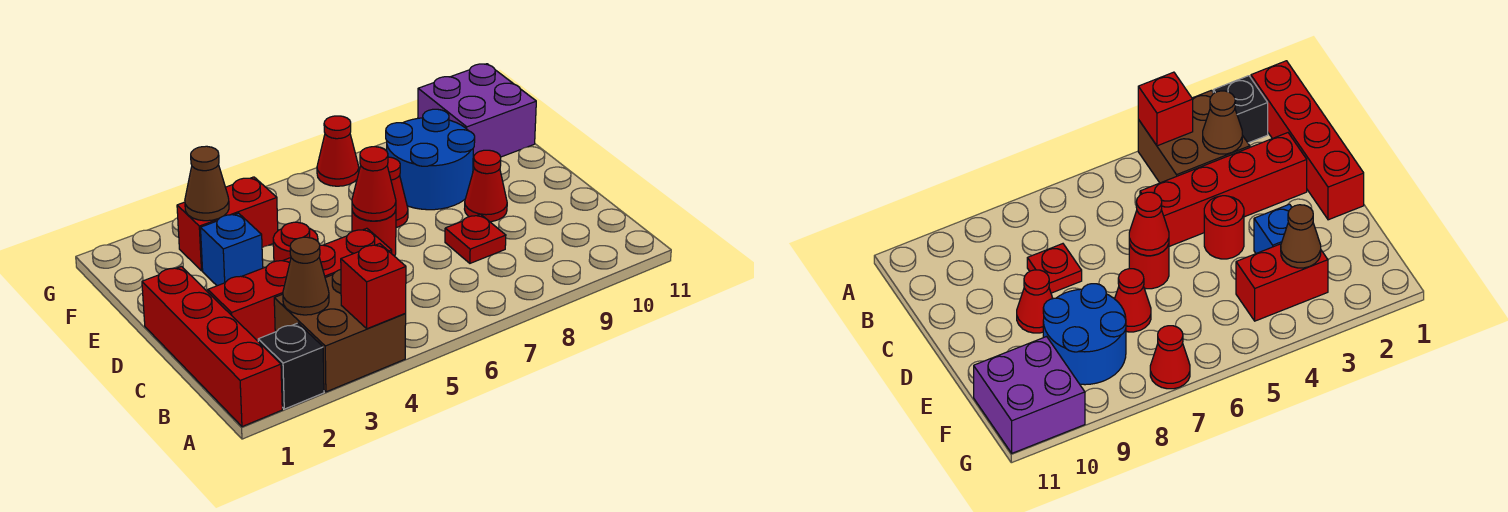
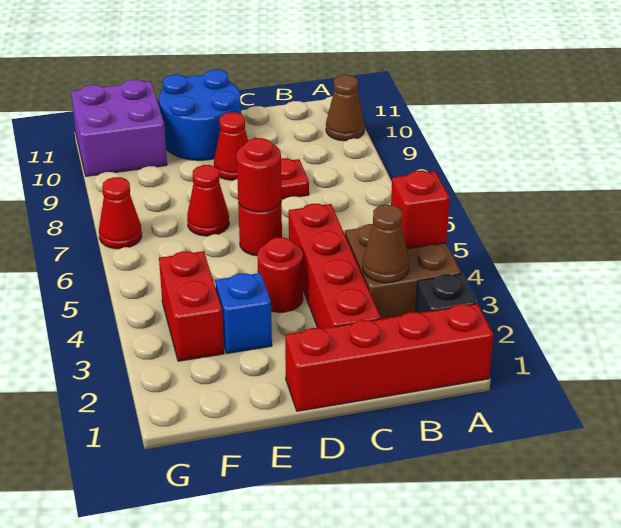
red 1x1 cone [352,147,396,221] -> red 1x1 round brick [237,138,282,212]
blue 2x2 round brick [386,109,475,210] -> blue 2x2 round brick moved to [159,70,241,160]
brown 1x1 cone [185,146,229,221] -> brown 1x1 cone moved to [326,75,365,141]

